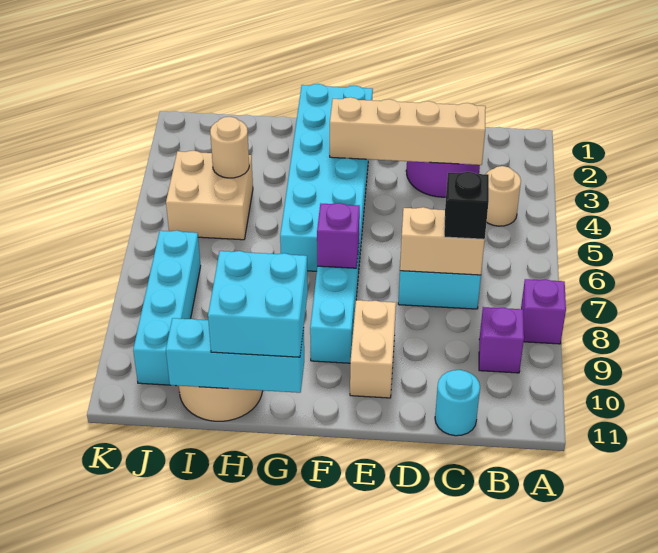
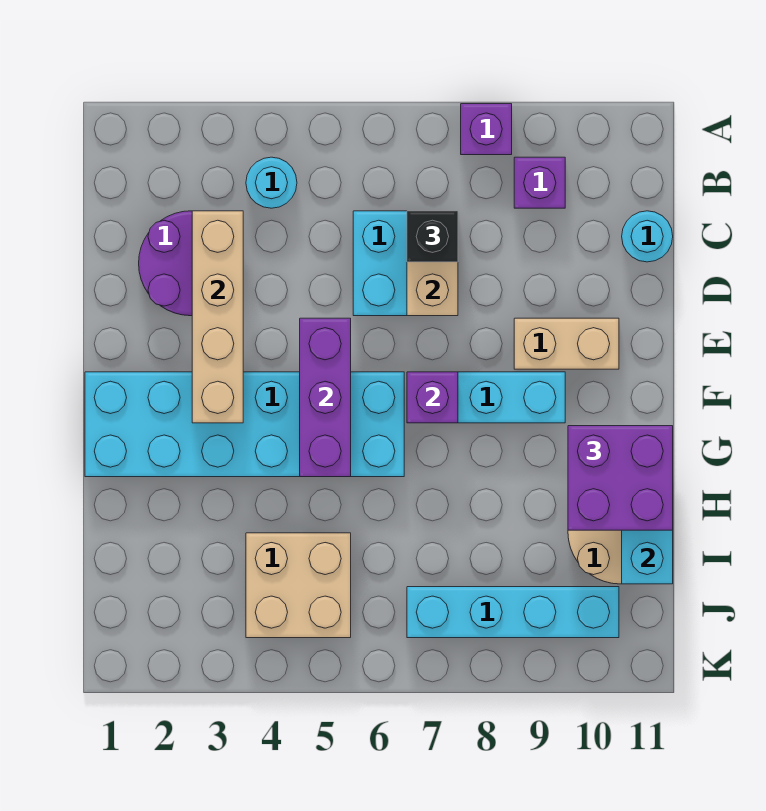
tan 1x1 round brick [486,166,521,226] -> cyan 1x1 round brick [246,157,297,208]
none -> purple 1x3 brick [300,318,351,477]
cyan 2x2 brick [208,251,308,357] -> purple 2x2 brick [568,426,673,530]
tan 1x1 round brick [210,117,249,178] -> none

